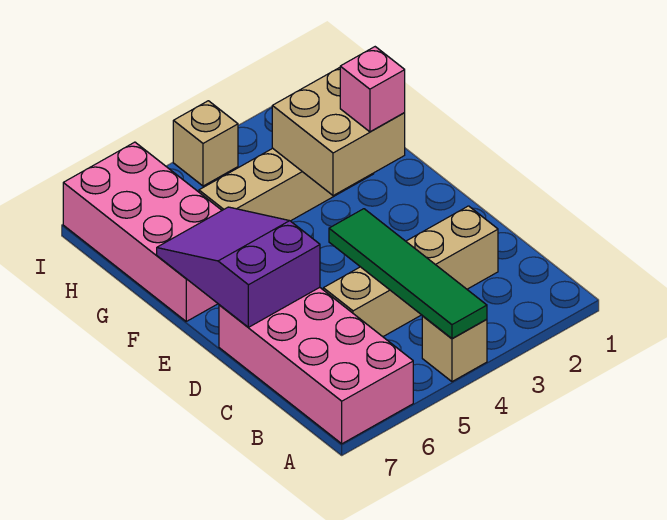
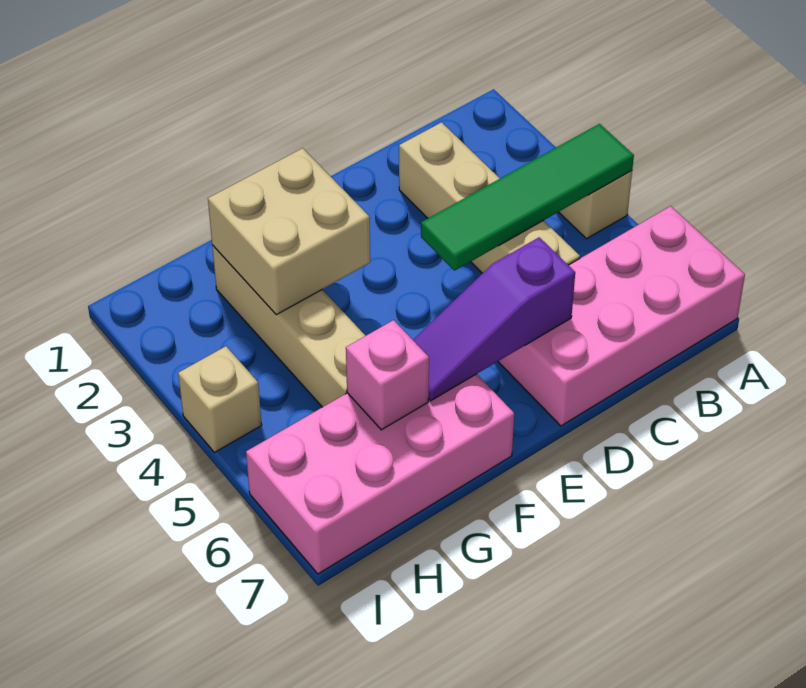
purple 2x3 slope [157,207,320,327] -> purple 1x3 slope [413,237,575,401]
pink 1x1 brick [340,47,405,132] -> pink 1x1 brick moved to [346,320,429,430]

